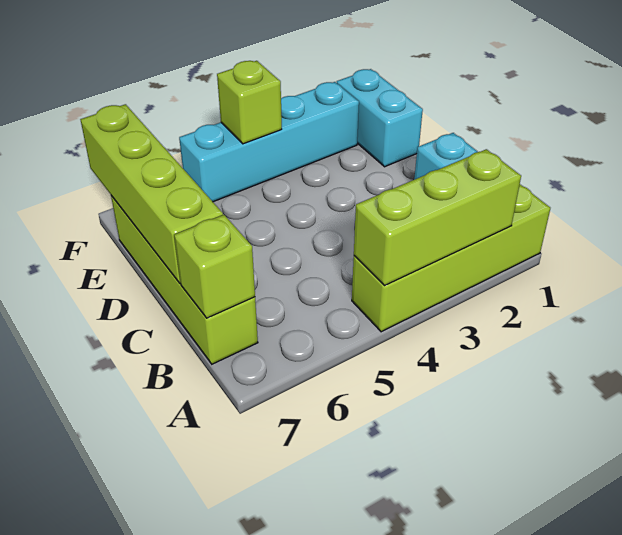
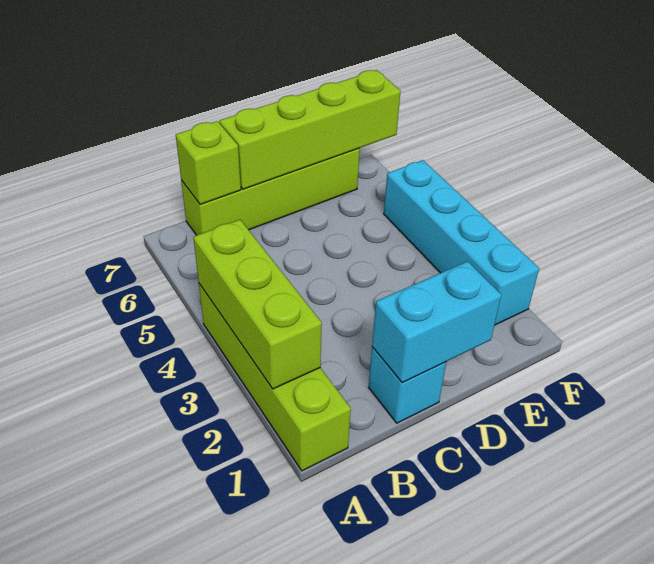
cyan 1x2 brick [337,69,423,167] -> cyan 1x2 brick moved to [372,261,501,383]
lime 1x1 brick [217,61,282,144] -> none

